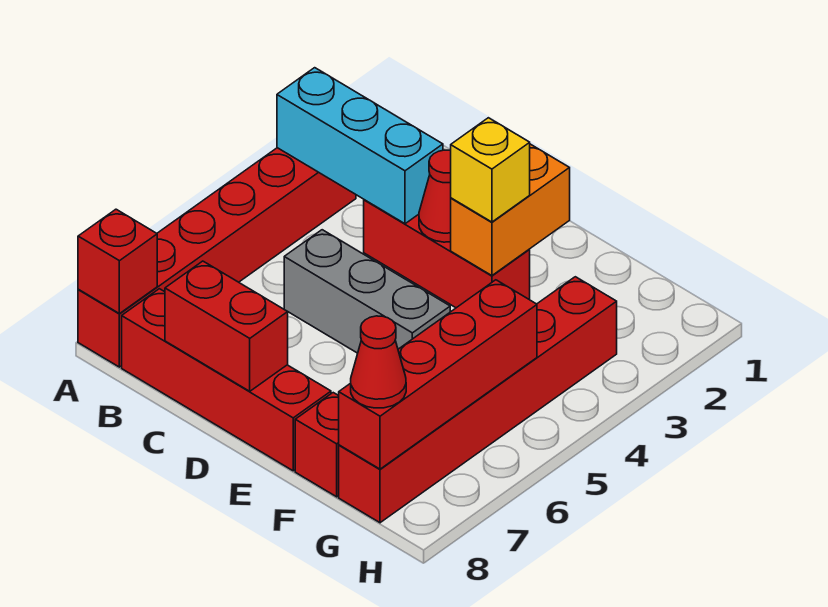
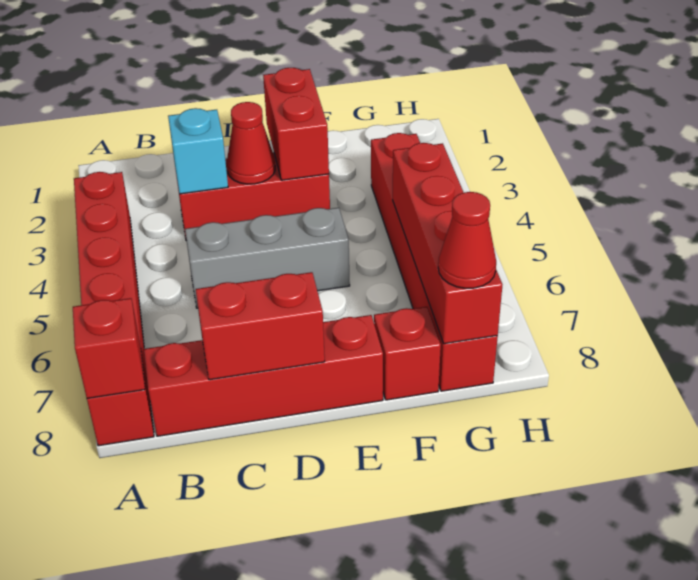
cyan 1x3 brick [277,68,443,224] -> cyan 1x1 brick [168,108,228,194]
orange 1x2 brick [451,144,570,276] -> red 1x2 brick [263,68,329,180]
yellow 1x1 brick [451,118,530,222] -> none

